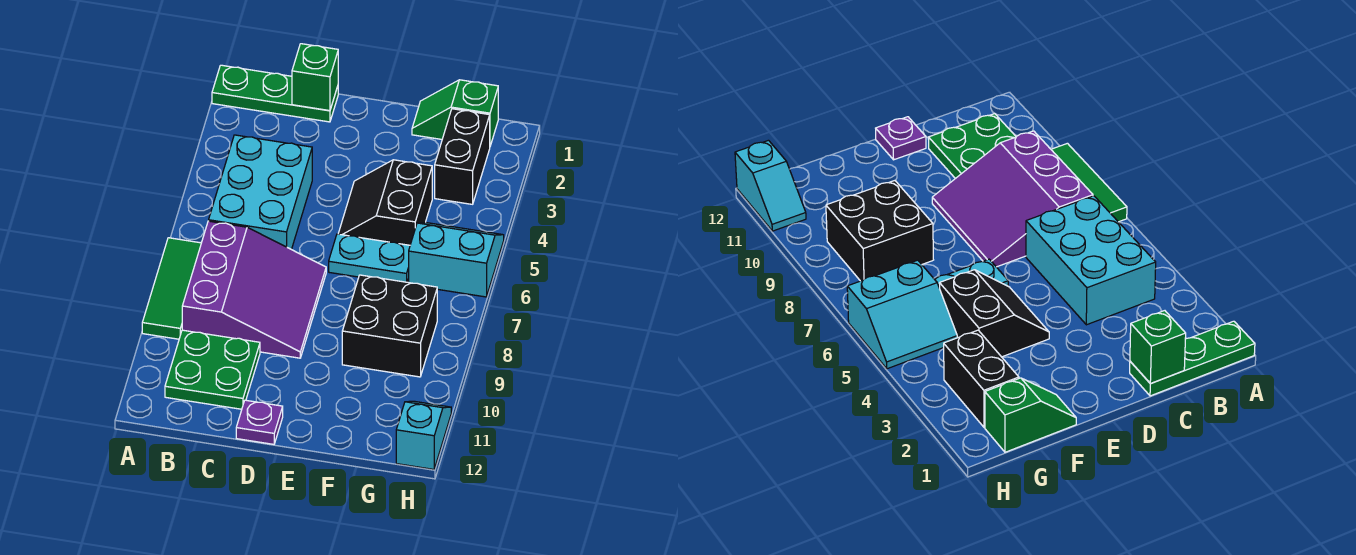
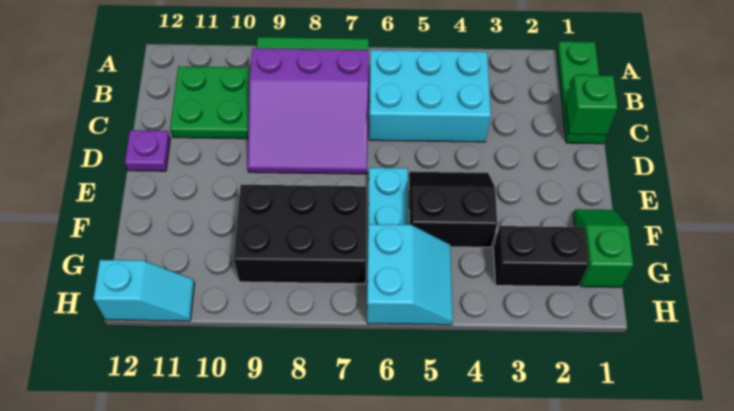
black 2x2 brick [342,275,437,377] -> black 2x3 brick [234,185,367,284]

